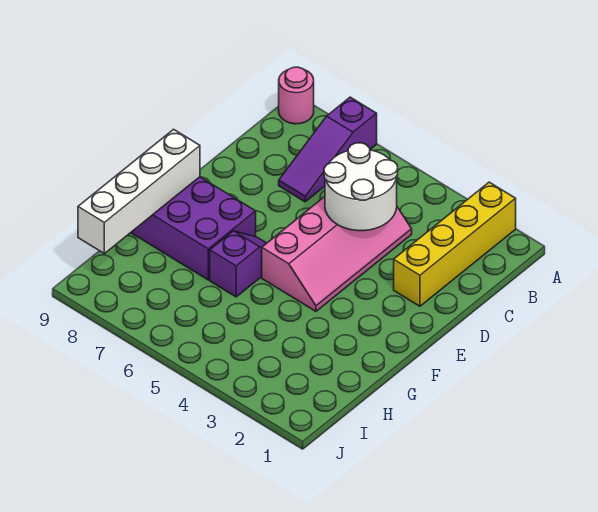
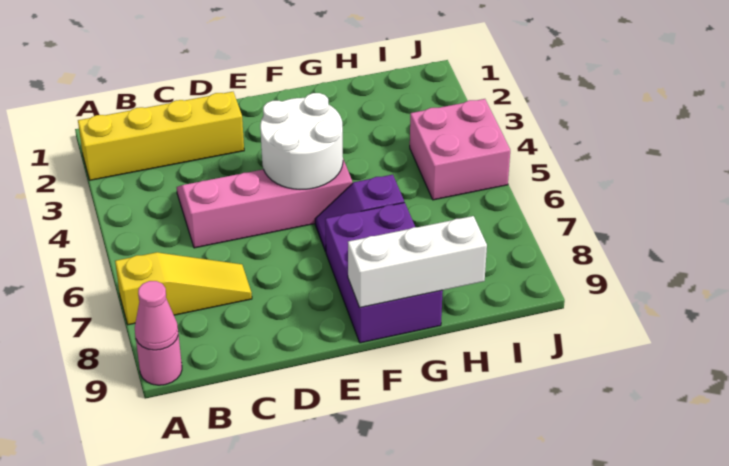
purple 1x3 slope [279,97,377,202] -> yellow 1x3 slope [115,252,252,325]
none -> pink 1x1 cone [135,281,178,350]
white 2x2 round brick [324,143,398,231] -> white 2x2 round brick moved to [260,93,343,189]
white 1x4 brick [78,129,200,254] -> white 1x3 brick [348,216,487,307]
none -> pink 2x2 brick [410,99,510,200]

